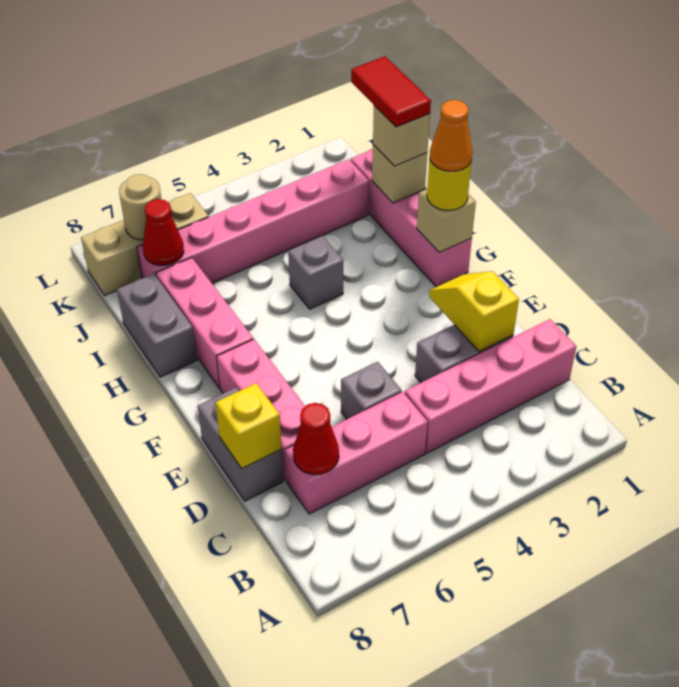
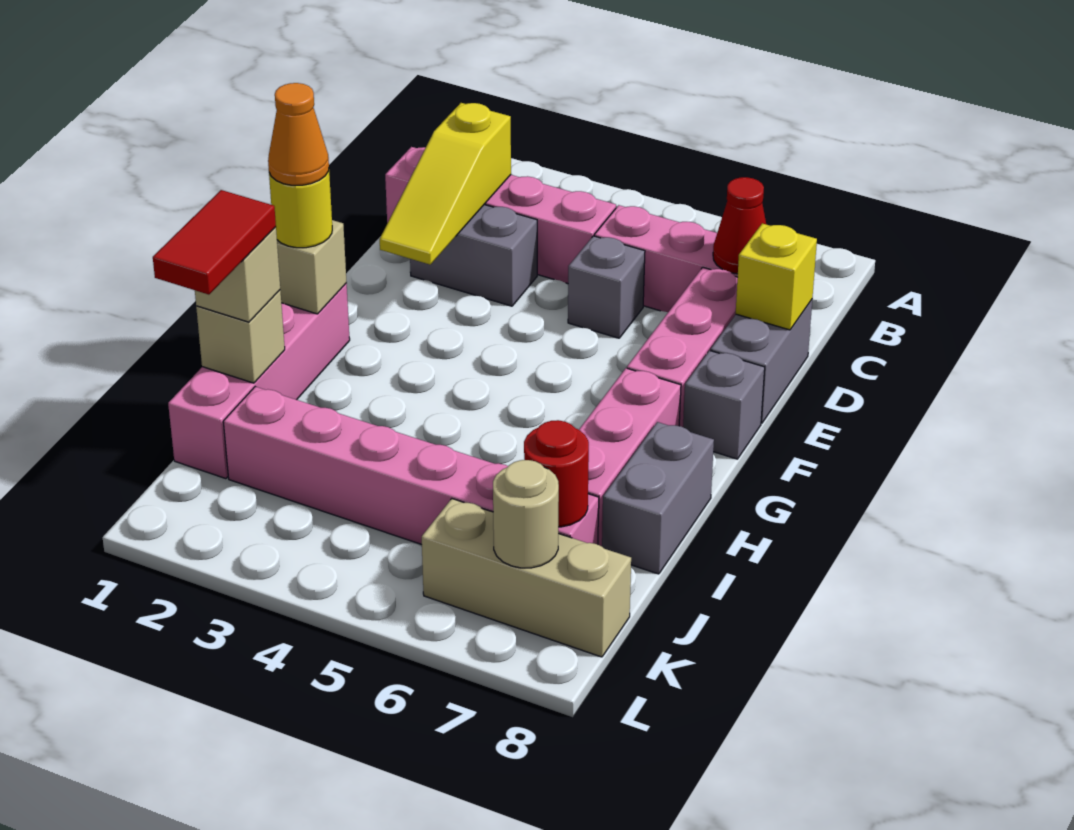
yellow 1x2 slope [429,271,519,352] -> yellow 1x3 slope [380,103,511,265]
grey 1x1 brick [288,236,343,309] -> grey 1x1 brick moved to [683,351,765,459]
red 1x1 cone [143,199,184,266] -> red 1x1 round brick [524,420,589,527]

